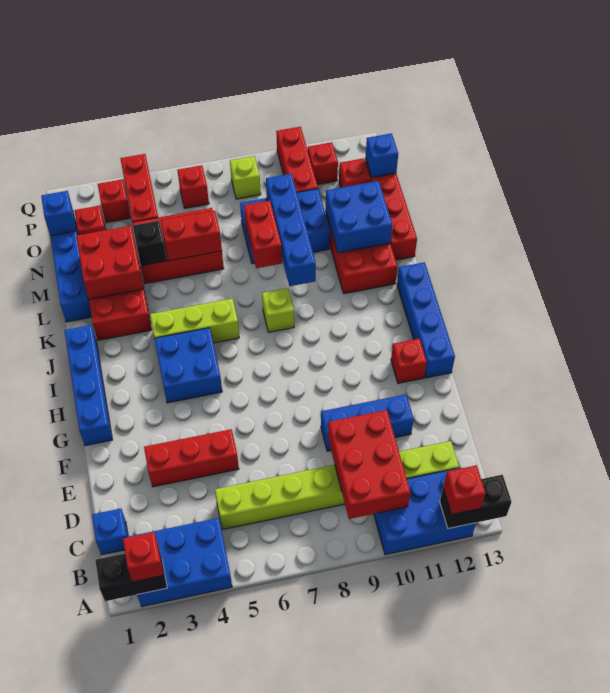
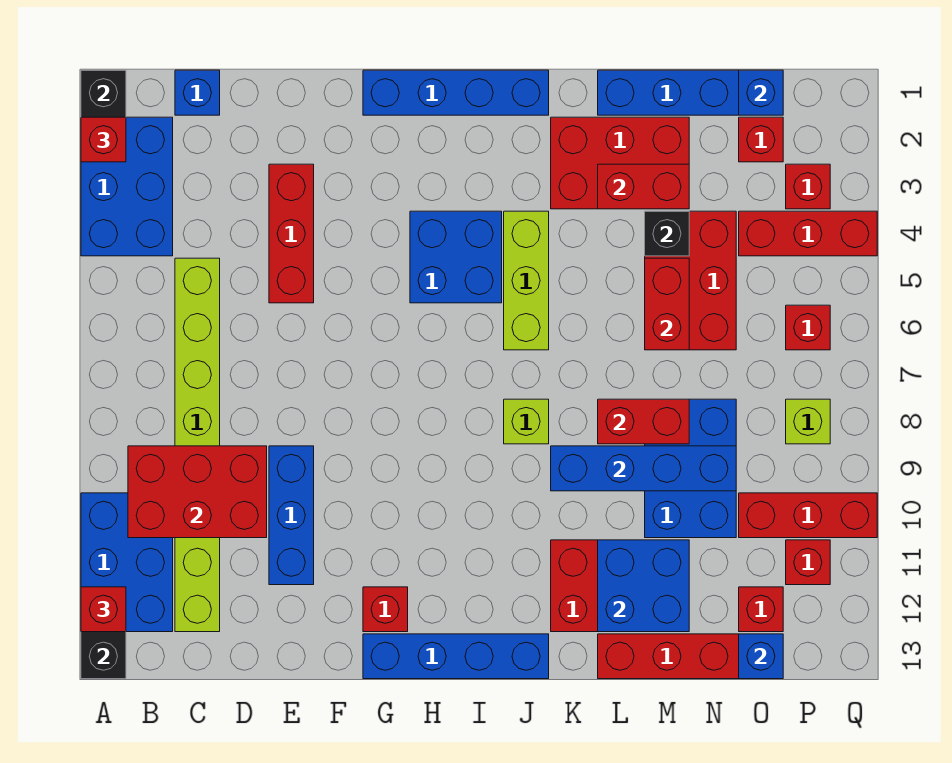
red 2x2 brick [76,226,144,299] -> red 1x2 brick [598,164,689,209]

